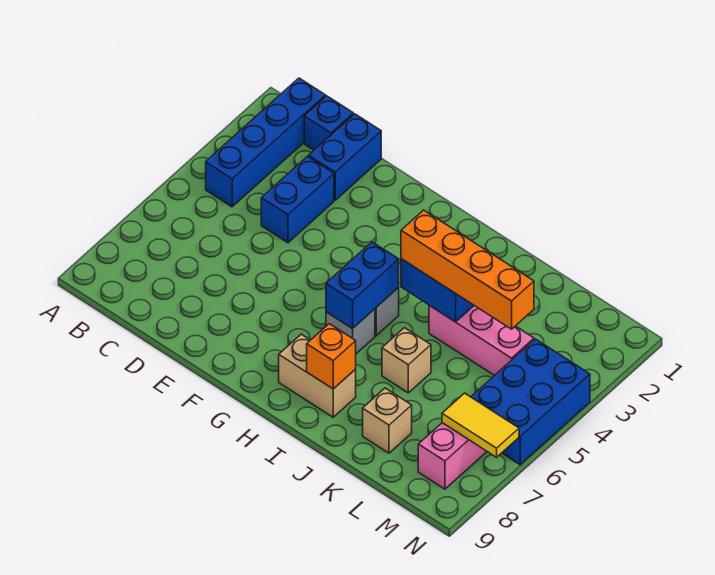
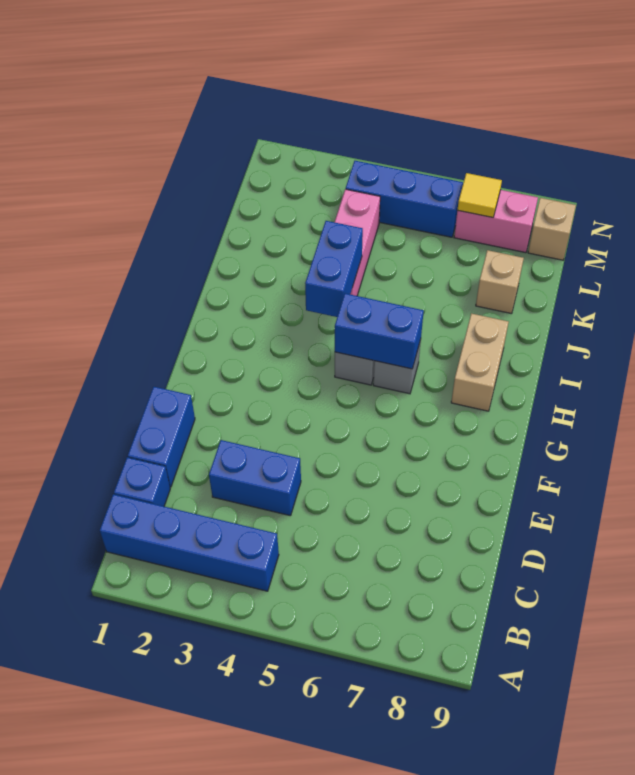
blue 1x2 brick [309,114,381,200] -> blue 1x2 brick turned to [128,387,195,487]
orange 1x4 brick [401,210,534,329] -> none
orange 1x1 brick [307,324,356,389] -> none
tan 1x1 brick [382,328,431,393] -> tan 1x1 brick moved to [528,198,576,260]
blue 2x3 brick [471,339,590,465] -> blue 1x3 brick [346,161,463,237]
yellow 1x2 tile [442,393,519,457] -> yellow 1x1 tile [458,173,502,217]

